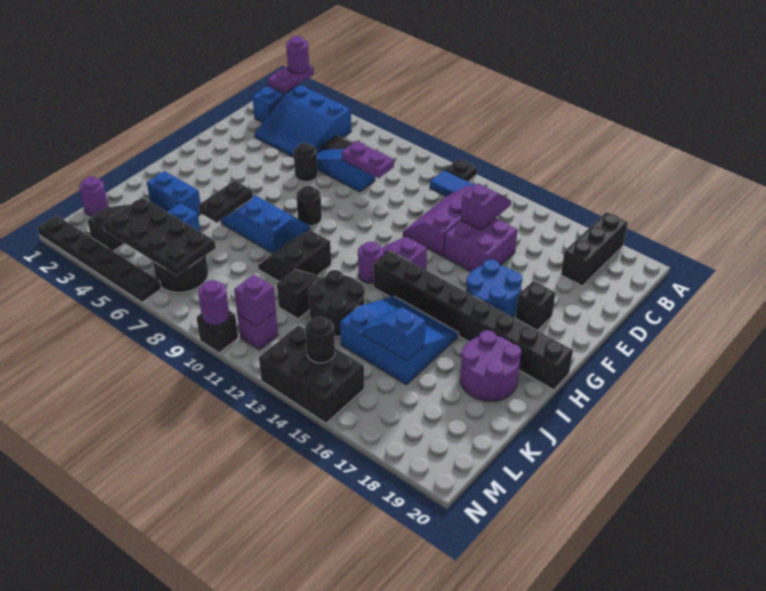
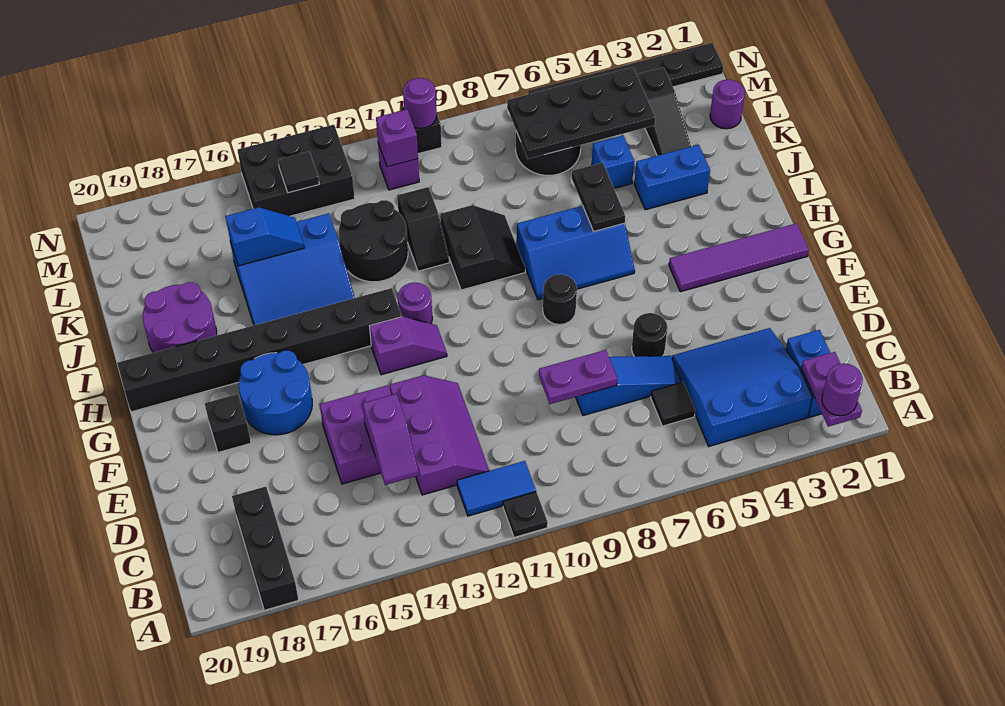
none -> purple 1x4 tile [669,223,809,292]
black 1x1 round brick [305,317,335,363] -> black 1x1 tile [278,151,319,193]

